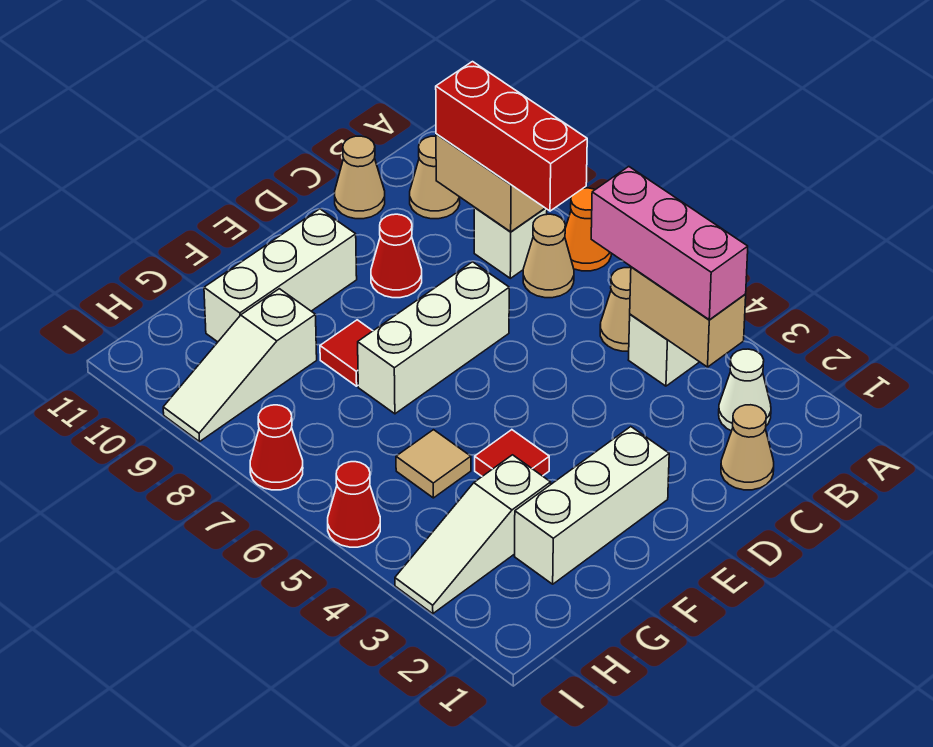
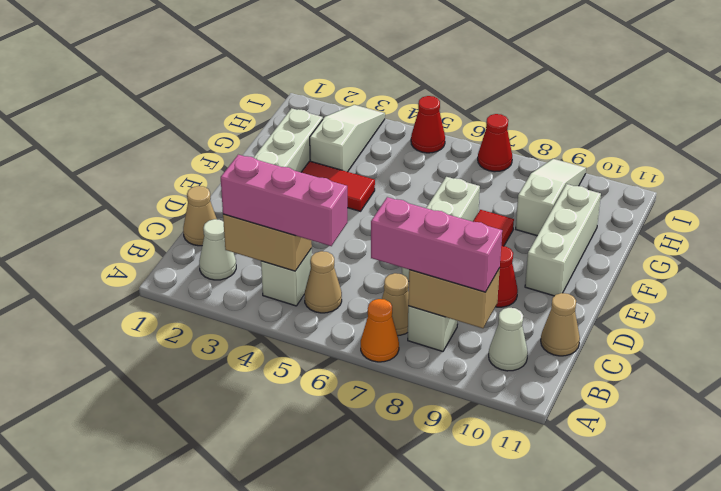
red 1x3 brick [436,62,587,211] -> pink 1x3 brick [371,197,502,292]
tan 1x1 cone [410,136,460,219] -> white 1x1 cone [489,308,528,371]
red 1x1 tile [475,430,549,476] -> red 1x2 tile [301,161,375,211]
tan 1x1 tile [396,430,471,498] -> none

